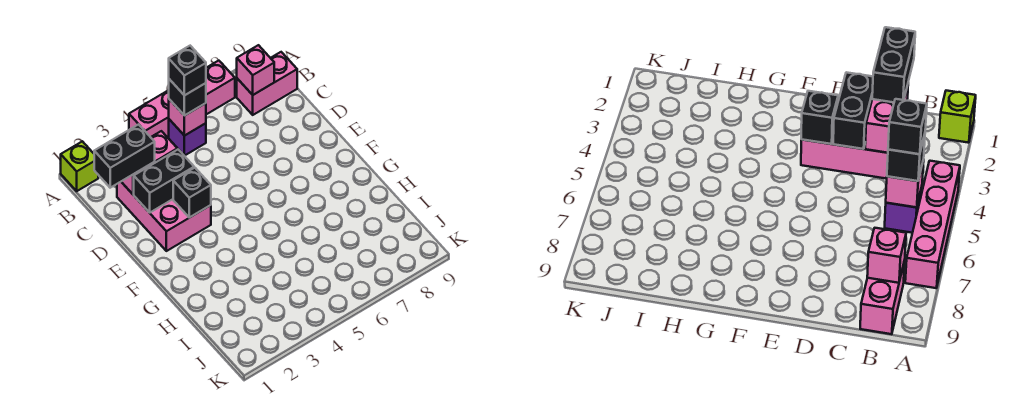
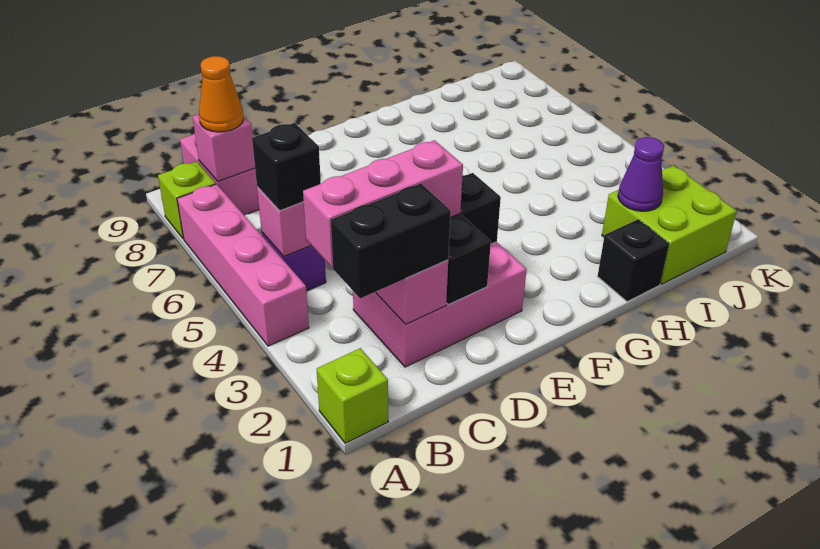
none -> lime 1x1 brick [158,161,216,239]
none -> pink 1x3 brick [303,140,463,267]
black 1x1 brick [169,46,206,96] -> black 1x1 brick moved to [598,219,669,302]
none -> orange 1x1 cone [199,56,243,132]
black 1x2 brick [94,124,155,188] -> black 1x2 brick turned to [331,184,451,298]
none -> lime 2x2 brick [602,165,737,284]
none -> purple 1x1 cone [618,137,664,211]

